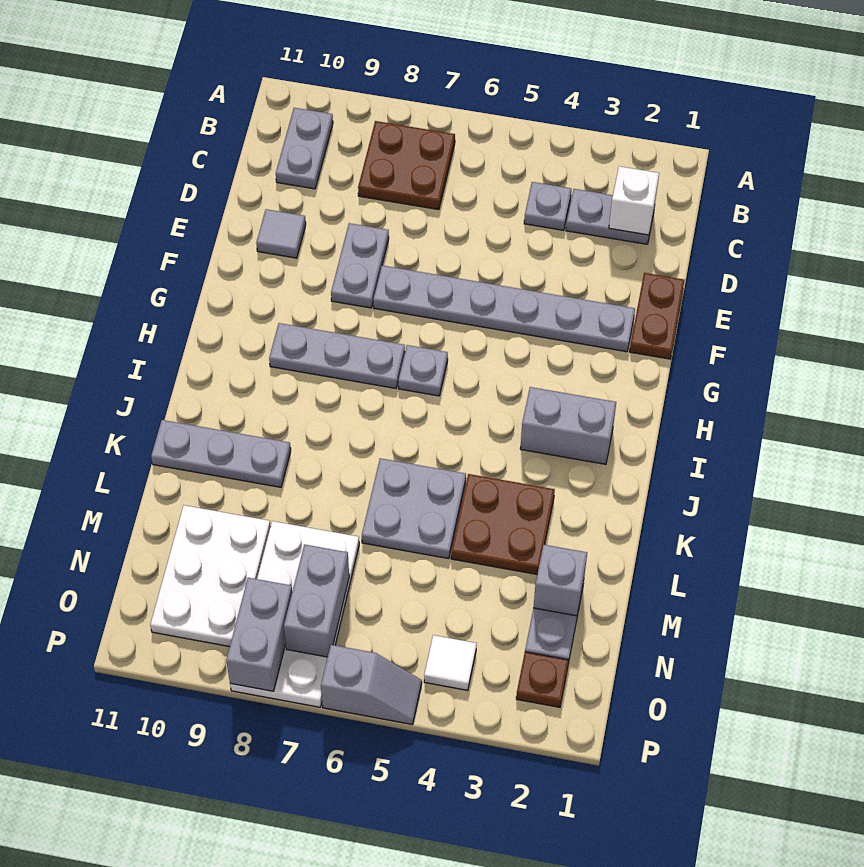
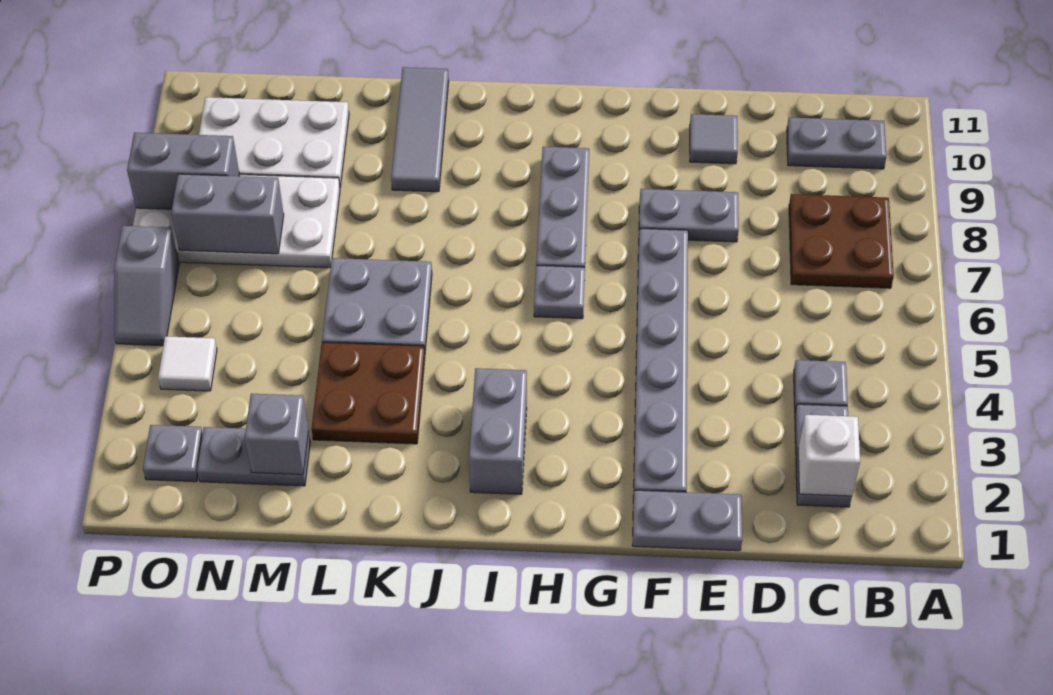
brown 1x2 plate [630,273,685,359] -> grey 1x2 plate [632,490,742,551]
grey 1x3 plate [151,420,291,487] -> grey 1x3 tile [391,67,449,192]
brown 1x1 plate [516,652,569,707] -> grey 1x1 plate [143,425,203,482]

